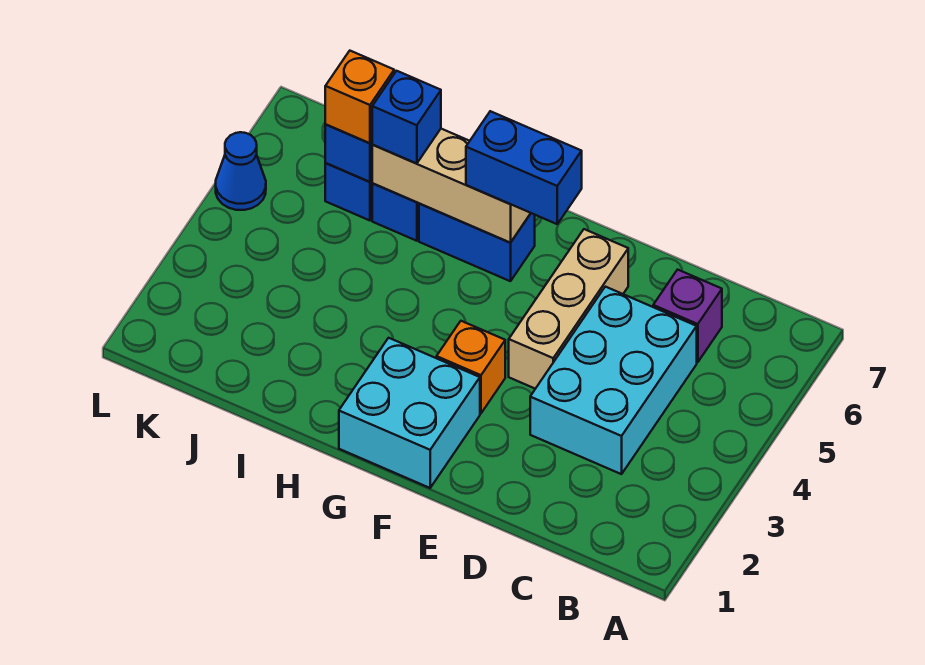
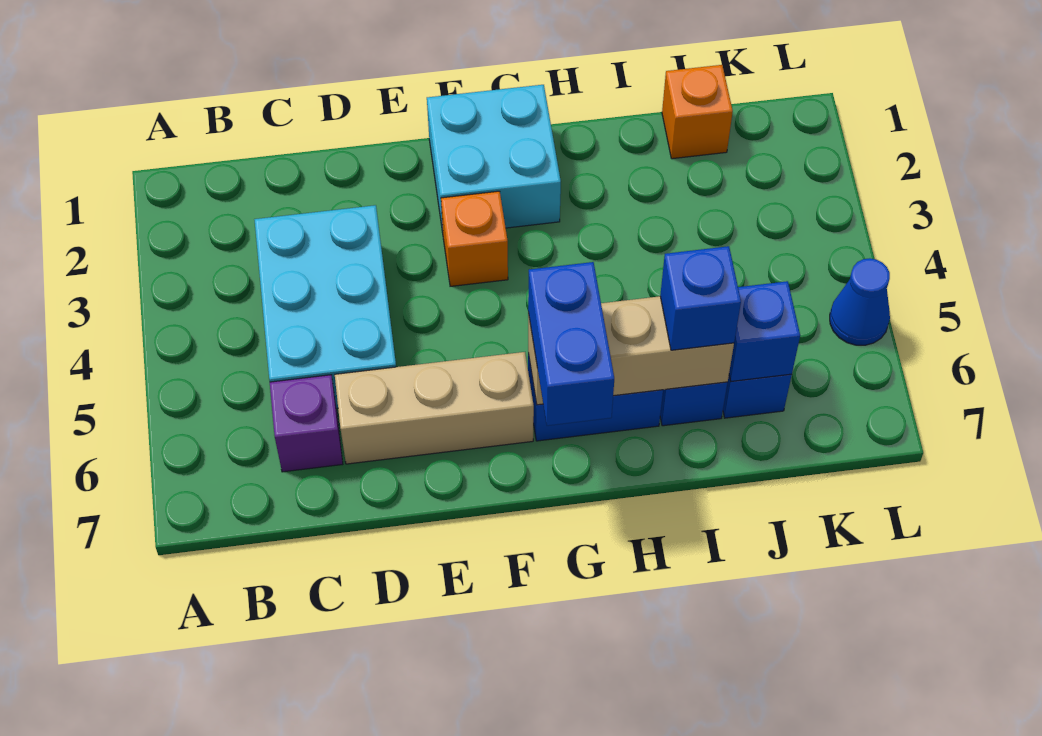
tan 1x3 brick [509,229,628,389] -> tan 1x3 brick turned to [335,352,534,464]
blue 1x2 brick [466,111,582,224] -> blue 1x2 brick turned to [528,262,614,426]
orange 1x1 brick [325,51,394,143] -> orange 1x1 brick moved to [662,65,733,159]

